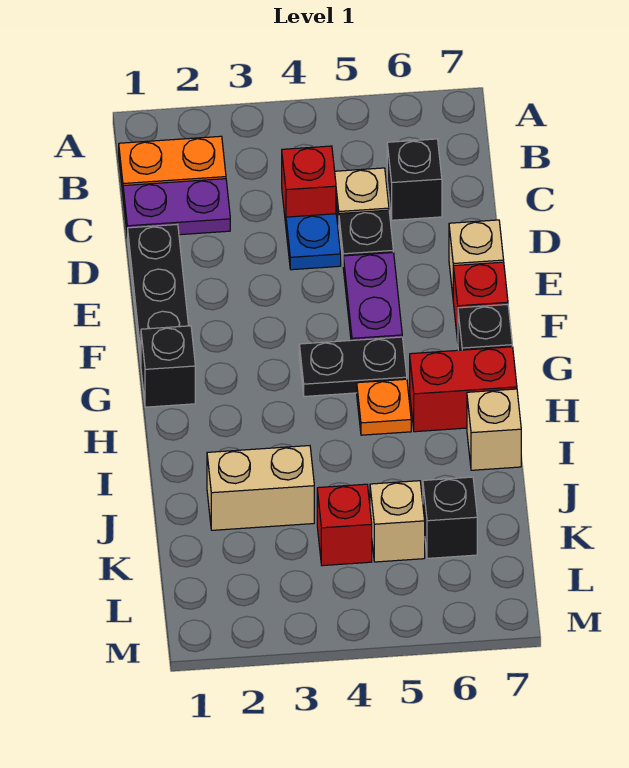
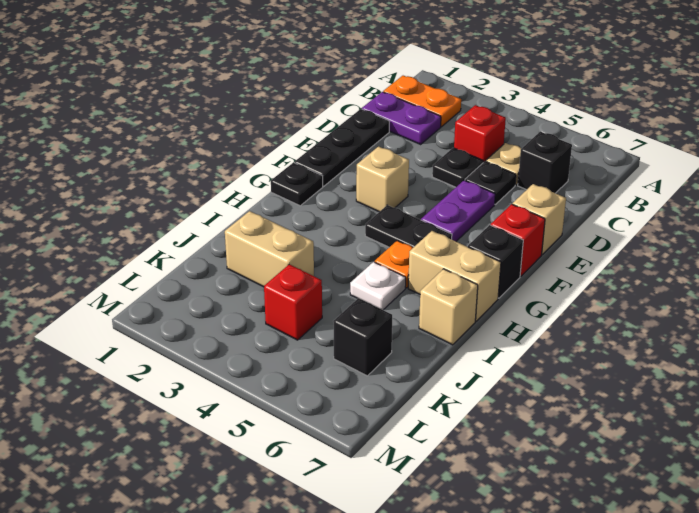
blue 1x1 plate [286,214,341,270] -> black 1x1 plate [432,148,483,187]
black 1x1 brick [141,326,195,407] -> black 1x1 plate [271,163,323,206]
red 1x2 brick [410,347,517,432] -> tan 1x2 brick [408,231,501,321]
none -> white 1x1 plate [350,262,406,310]
tan 1x1 brick [370,481,425,562] -> tan 1x1 brick moved to [356,147,409,212]

